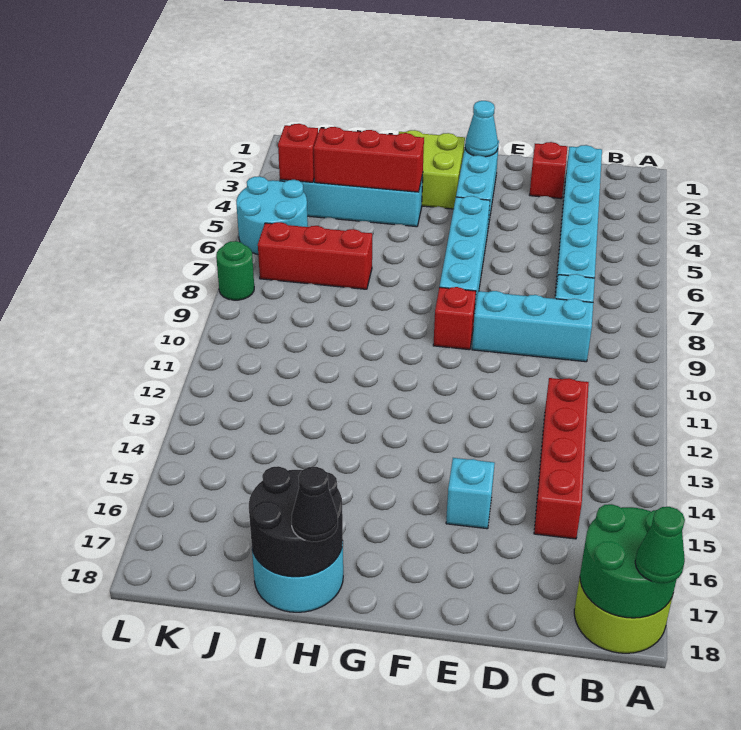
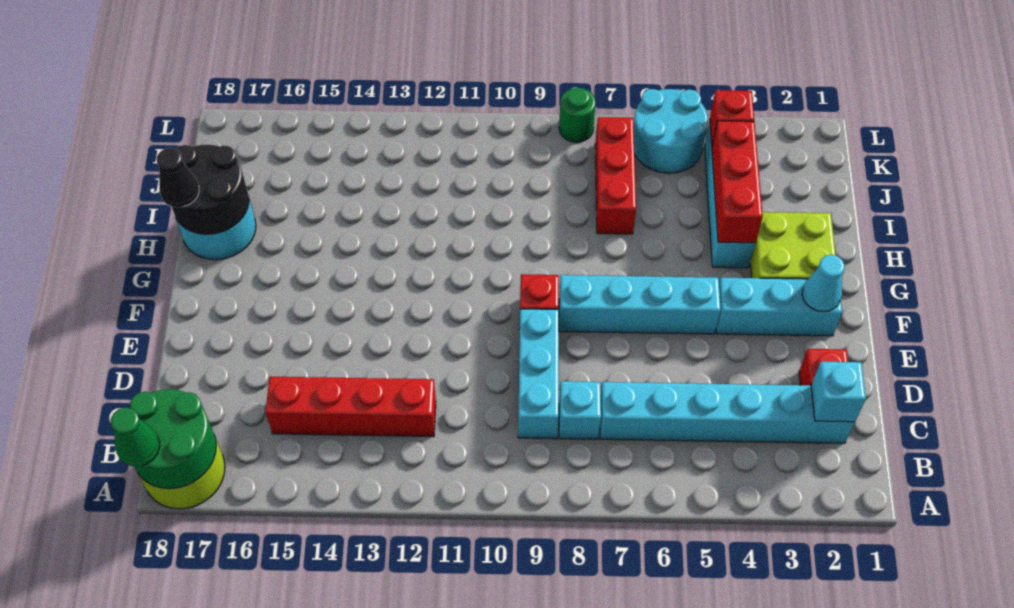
cyan 1x1 brick [446,458,495,529] -> cyan 1x1 brick moved to [811,362,866,422]

